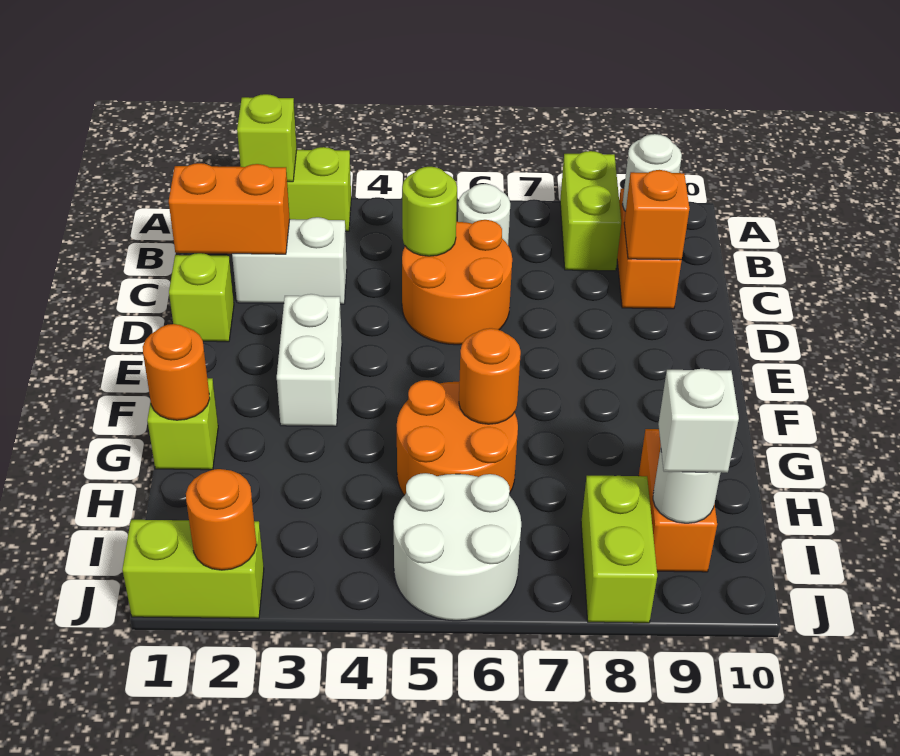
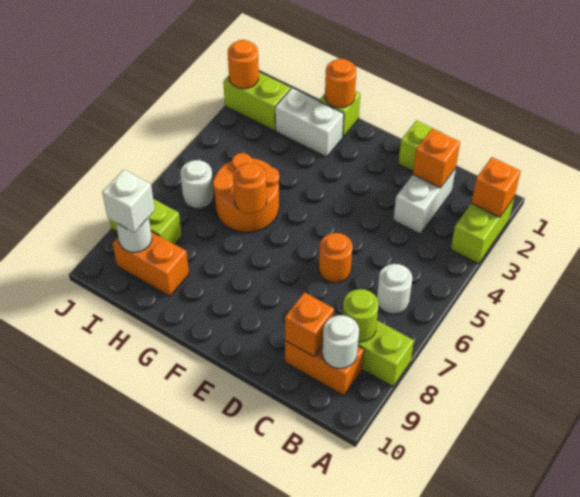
lime 1x1 brick [237,94,297,182] -> orange 1x1 brick [471,157,521,217]
orange 1x2 brick [169,163,290,254] -> orange 1x1 brick [413,129,460,188]
orange 2x2 round brick [402,220,512,345] -> orange 1x1 round brick [319,233,353,283]
lime 1x1 round brick [402,167,457,256] -> lime 1x1 round brick moved to [343,289,379,342]
white 1x2 brick [277,294,342,426] -> white 1x2 brick moved to [275,88,344,157]
white 2x2 round brick [394,473,521,621] -> white 1x1 round brick [180,160,214,209]
lime 1x2 brick [122,520,264,619] -> lime 1x2 brick turned to [223,72,291,131]

